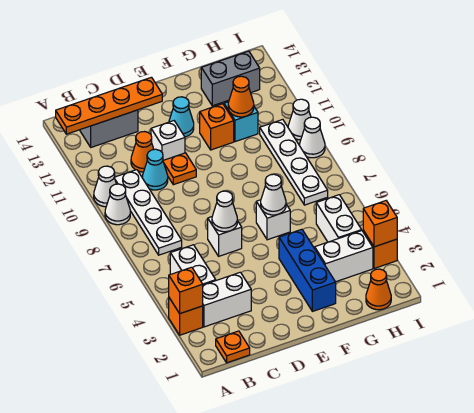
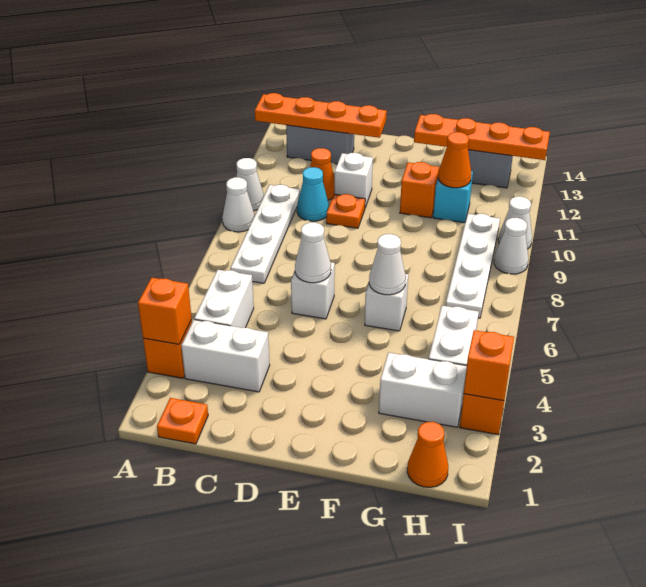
cyan 1x1 cone [169,97,194,137] -> none
blue 1x3 brick [279,229,336,311] -> none
none -> orange 1x4 plate [414,114,550,160]

